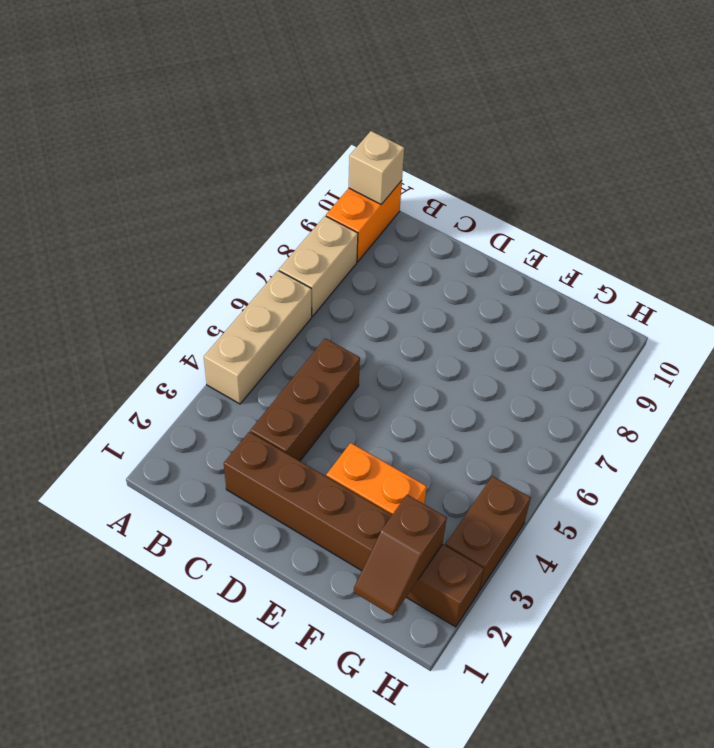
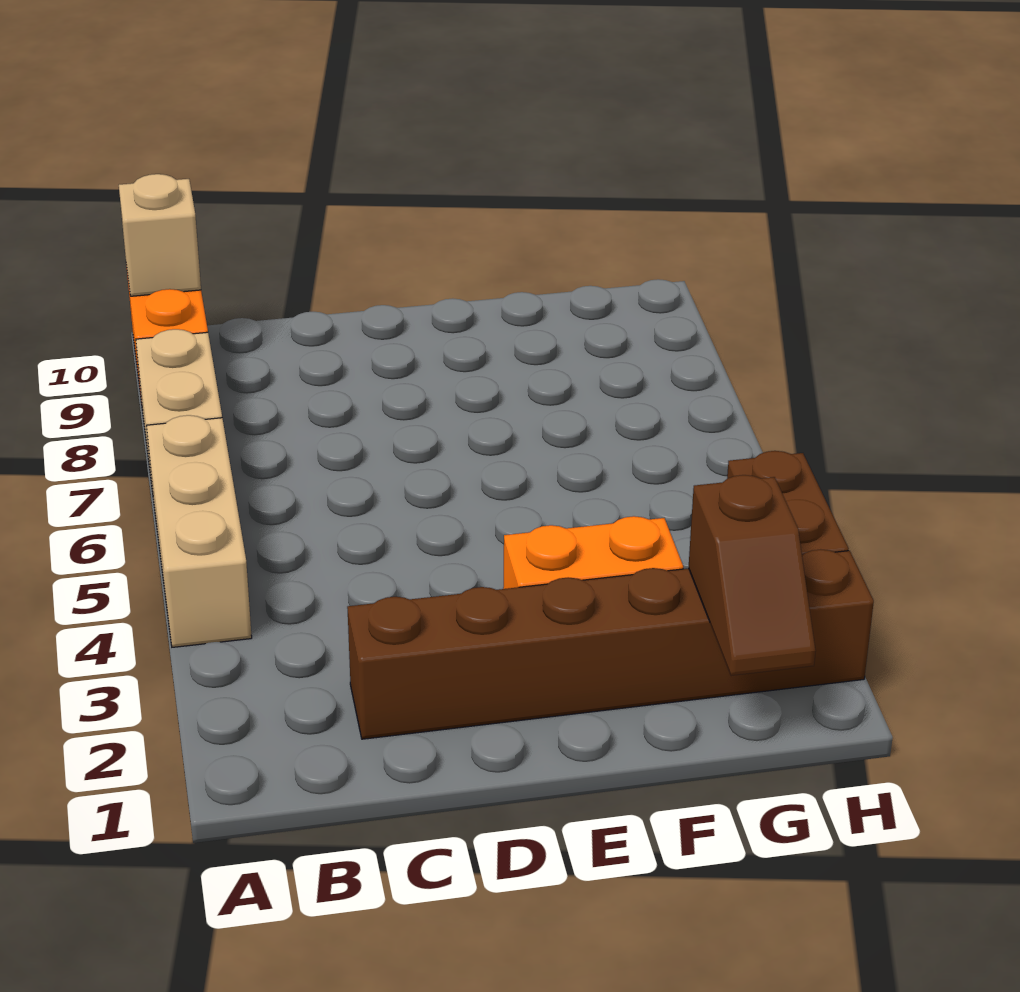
brown 1x3 brick [250,338,360,461] -> none

